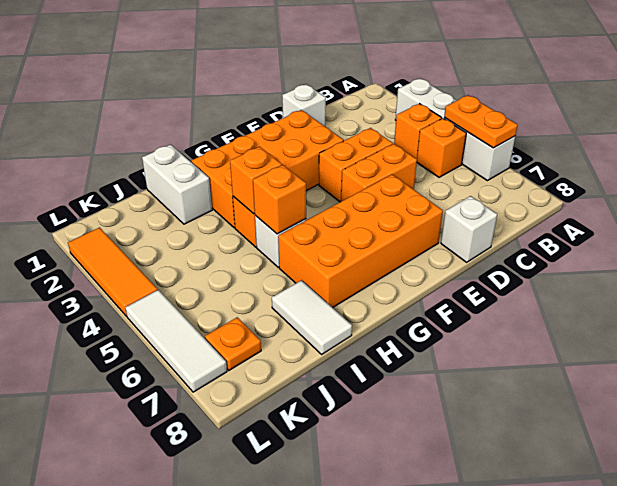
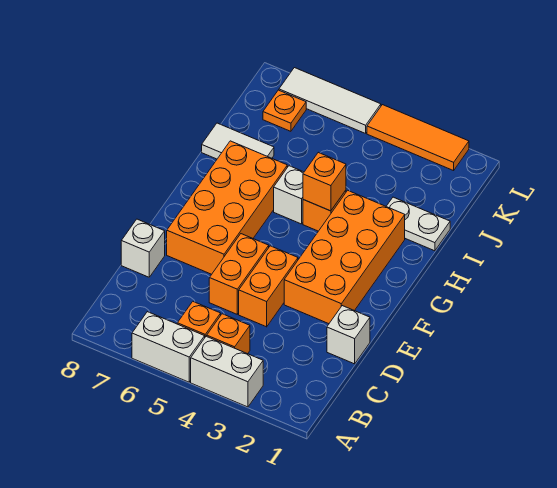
orange 1x2 plate [444,95,518,148] -> none
orange 1x1 brick [253,165,306,234] -> none
white 1x2 brick [142,145,212,224] -> white 1x2 plate [386,197,450,251]

